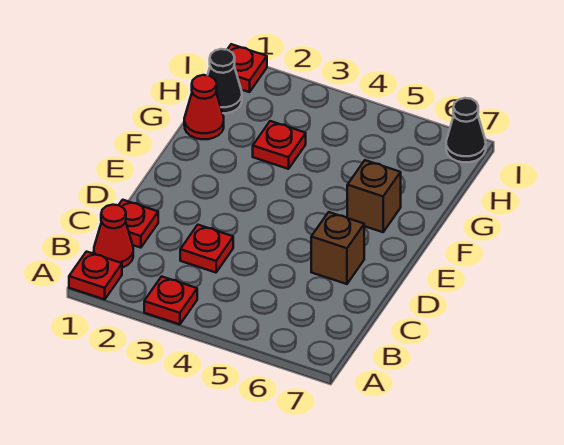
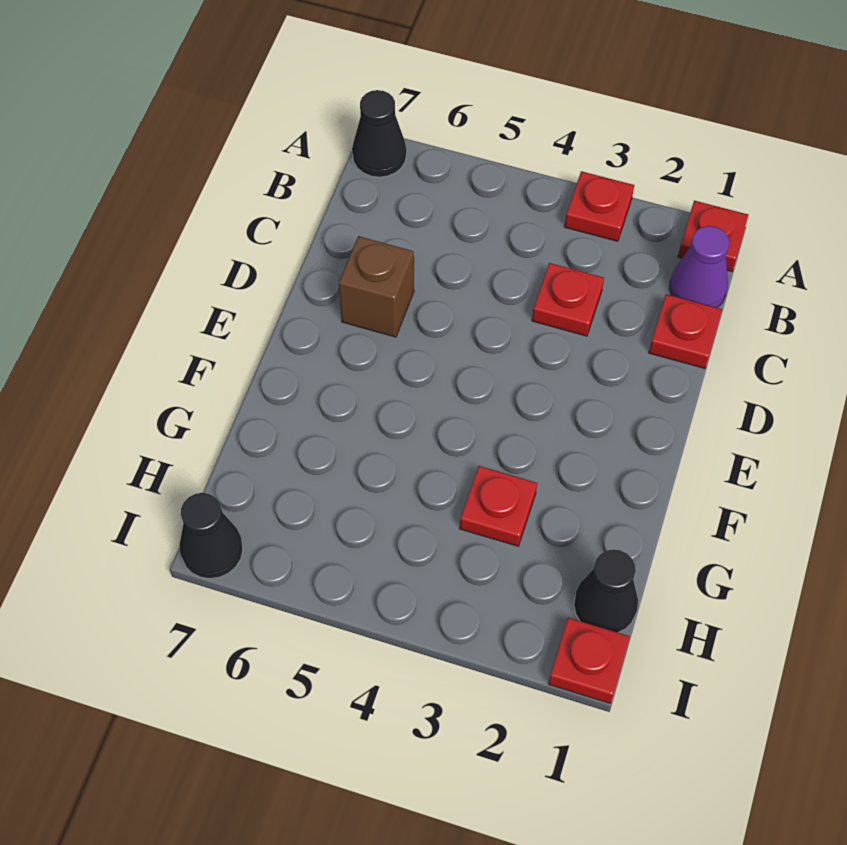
none -> black 1x1 cone [352,90,406,177]
red 1x1 cone [94,205,133,268] -> purple 1x1 cone [669,226,729,308]
brown 1x1 brick [347,160,401,232] -> none
red 1x1 cone [184,75,224,139] -> none

